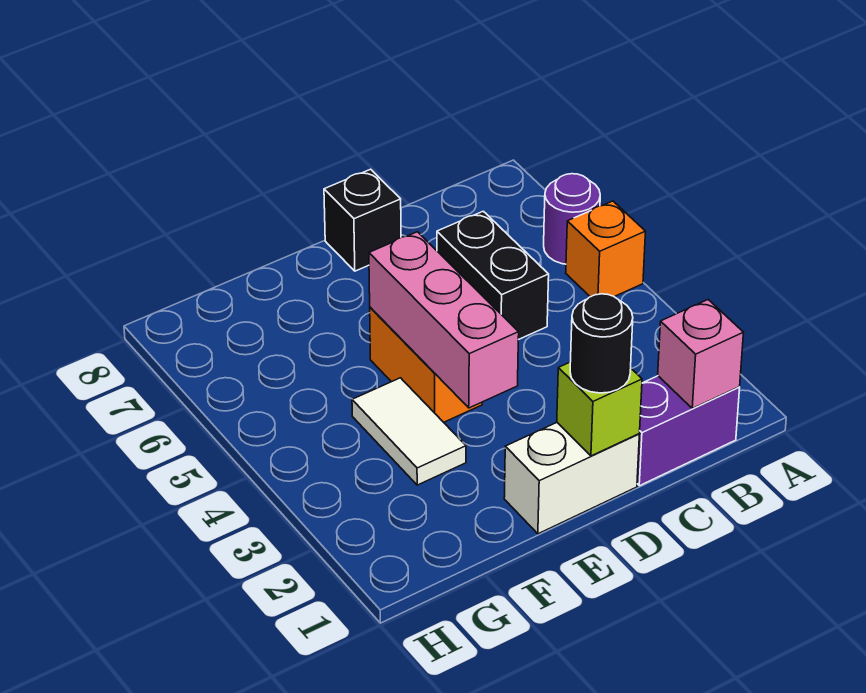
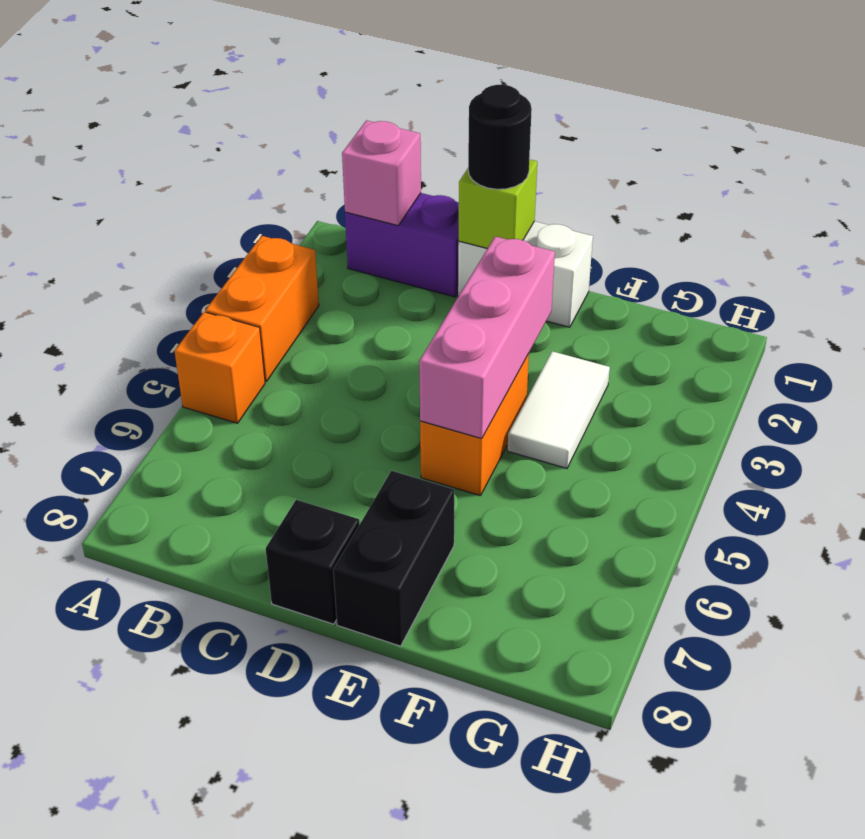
none -> orange 1x2 brick [205,236,319,381]
purple 1x1 round brick [544,174,600,264] -> none
black 1x2 brick [437,211,549,340] -> black 1x2 brick moved to [333,471,454,646]

